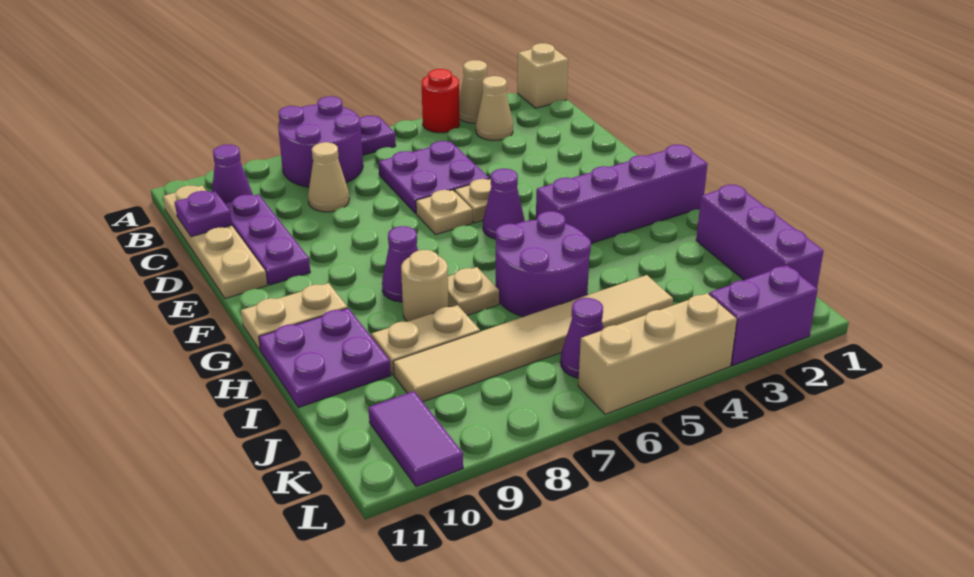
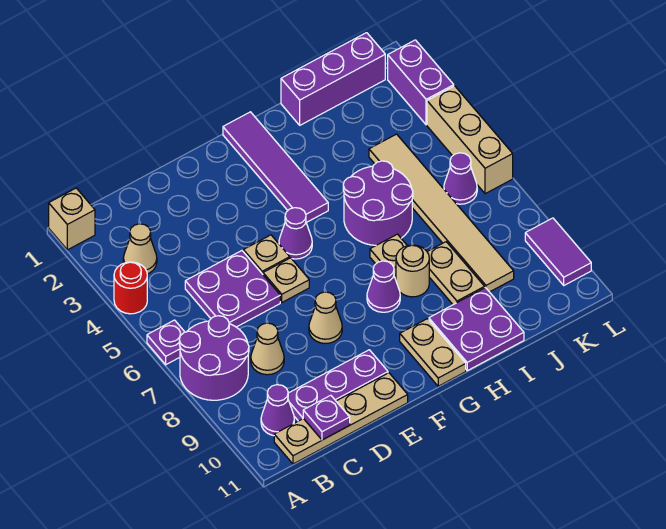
tan 1x1 cone [459,60,487,123] -> tan 1x1 cone moved to [309,292,342,344]
purple 1x4 brick [536,145,707,243] -> purple 1x4 tile [223,112,328,223]
purple 1x2 tile [368,391,463,487] -> purple 1x2 tile turned to [525,218,591,285]

